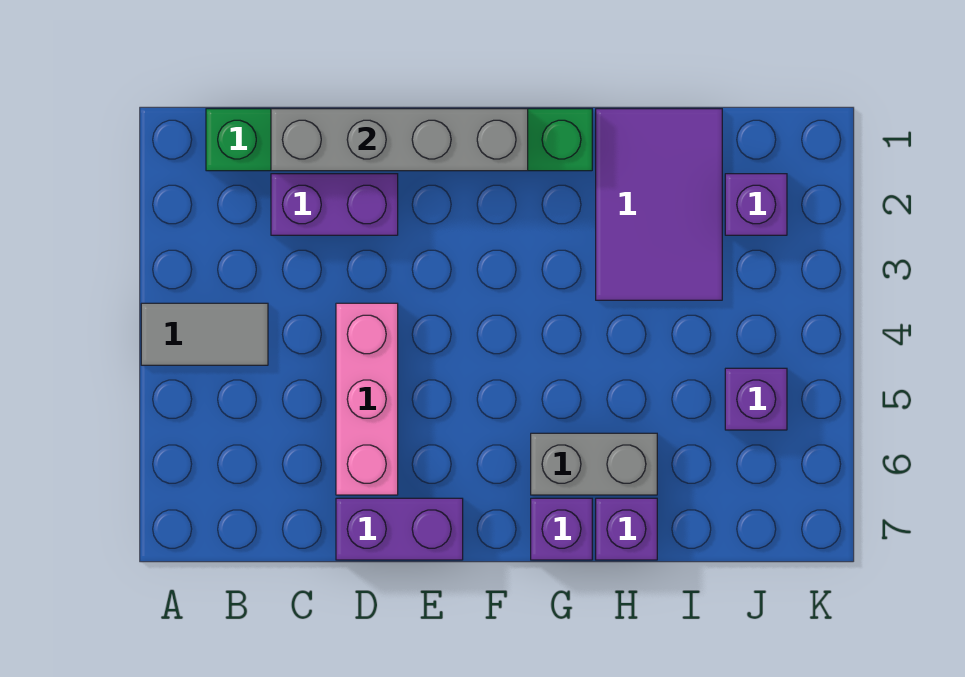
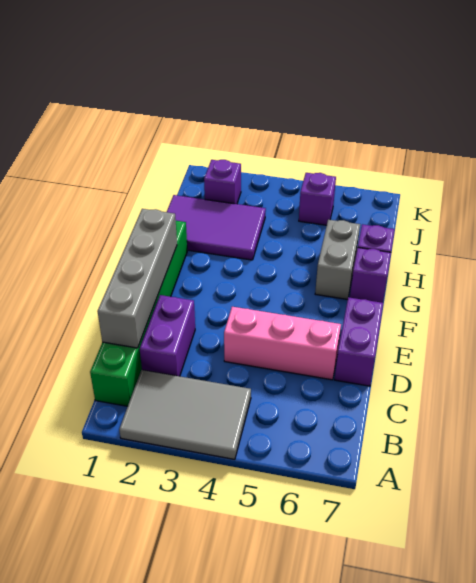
grey 1x2 tile [141,303,268,365] -> grey 2x3 tile [119,370,251,459]

